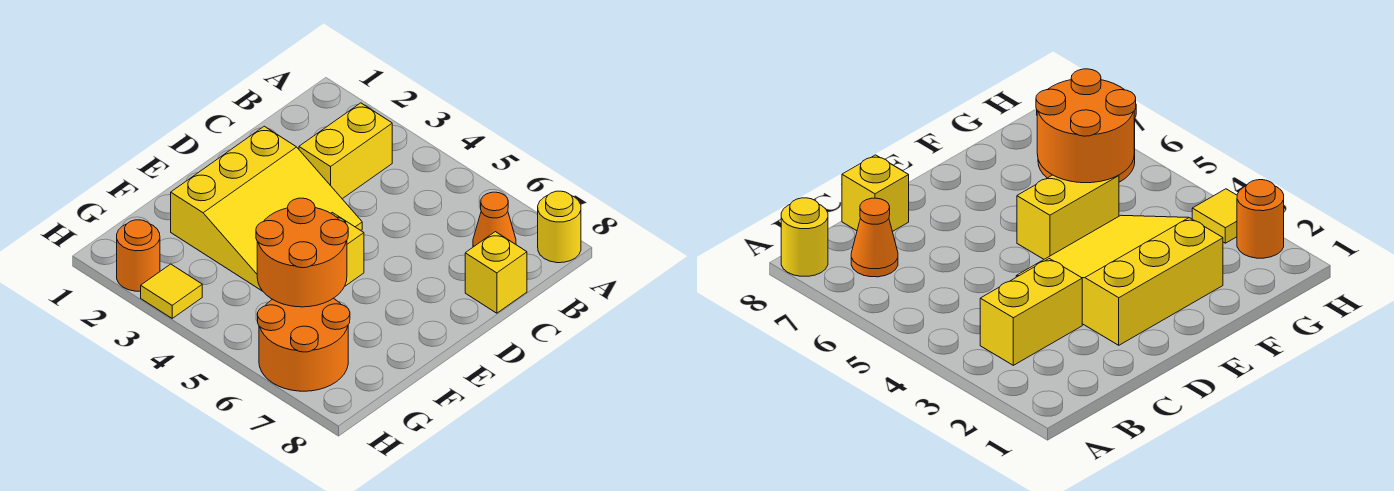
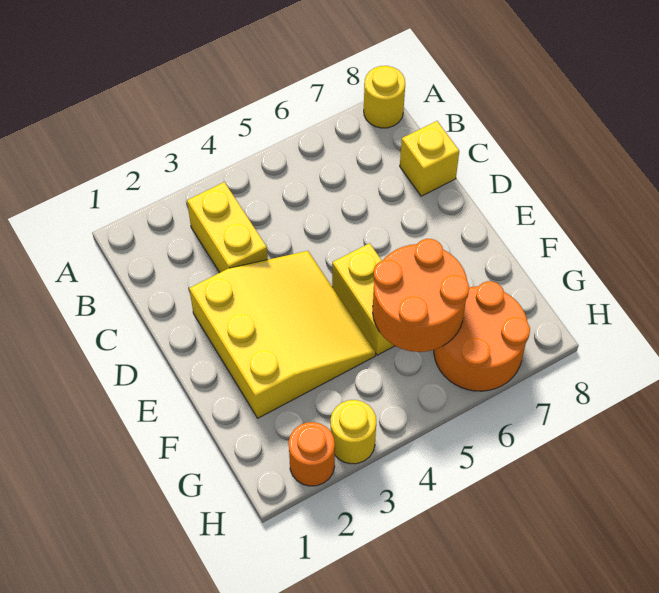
orange 1x1 cone [473,192,516,247] -> none
yellow 1x1 tile [141,264,202,318] -> yellow 1x1 round brick [331,400,376,464]

